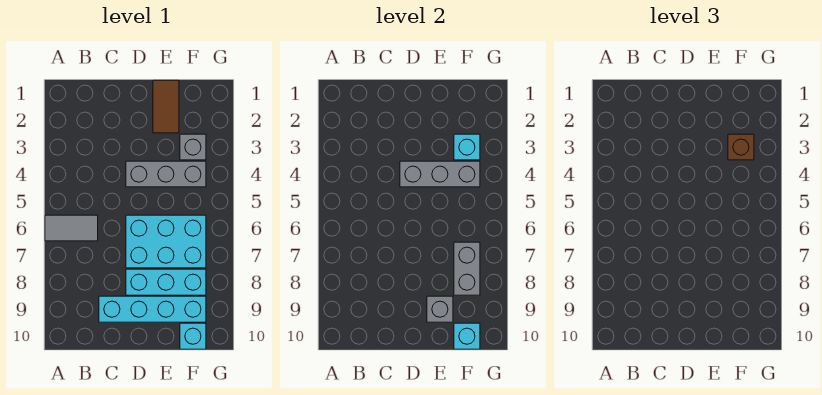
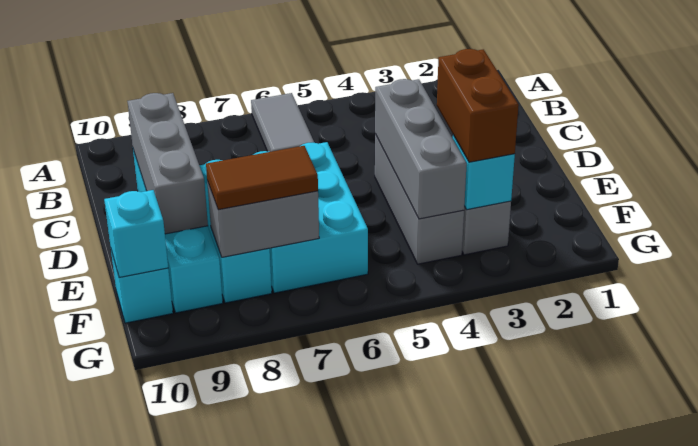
brown 1x2 tile [153,80,179,133] -> brown 1x2 tile moved to [206,146,318,210]
grey 1x1 brick [427,296,453,322] -> grey 1x3 brick [128,93,208,234]
brown 1x1 brick [728,134,754,160] -> brown 1x2 brick [437,49,519,162]

